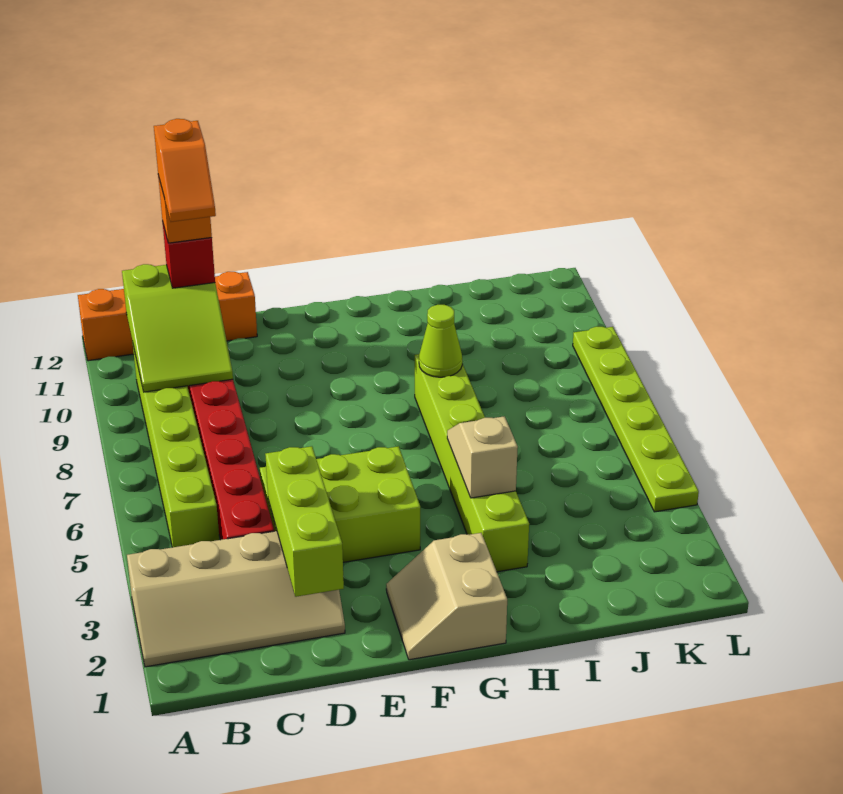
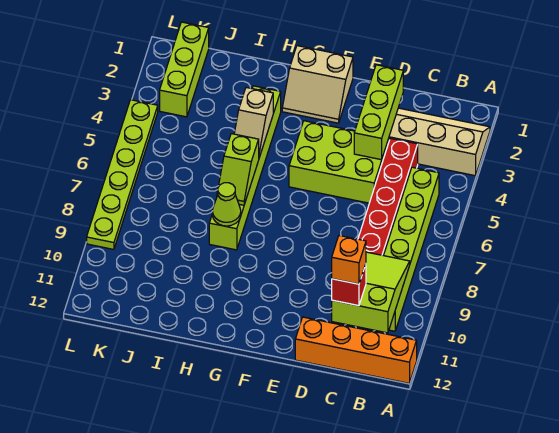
orange 1x2 slope [154,119,216,222] -> none
tan 2x2 slope [386,533,507,660] -> tan 2x2 slope turned to [282,46,353,123]
none -> lime 1x2 slope [217,134,259,205]
none -> lime 1x3 brick [160,22,209,117]

